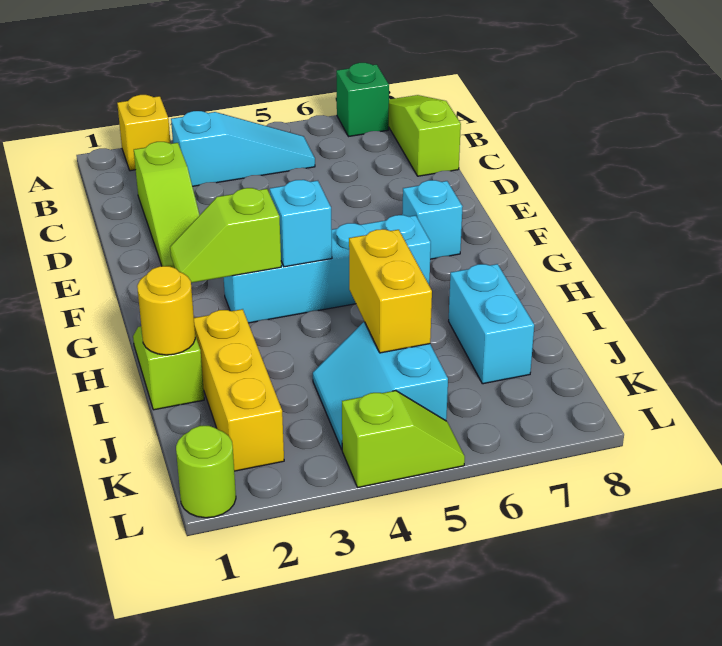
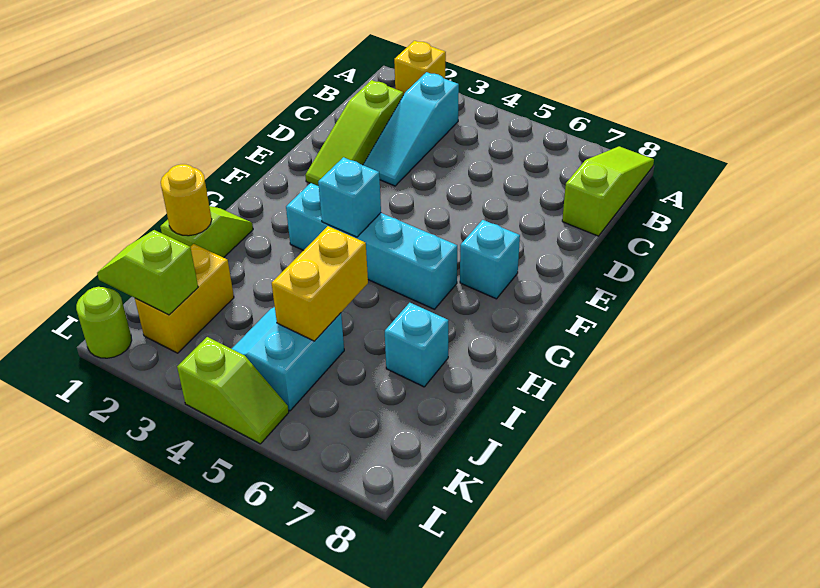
green 1x1 brick [336,63,389,137] -> none
cyan 1x3 slope [171,111,315,186] -> cyan 1x3 slope turned to [363,72,459,186]
lime 1x2 slope [170,188,281,283] -> lime 1x2 slope moved to [97,230,198,315]
yellow 1x3 brick [194,309,284,471] -> yellow 1x2 brick [135,244,234,353]
cyan 1x2 brick [449,264,534,384] -> cyan 1x1 brick [385,303,448,387]

